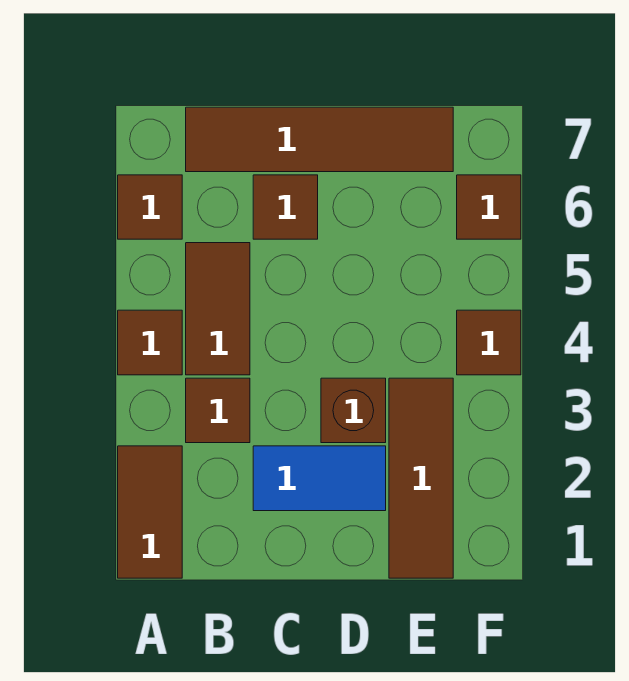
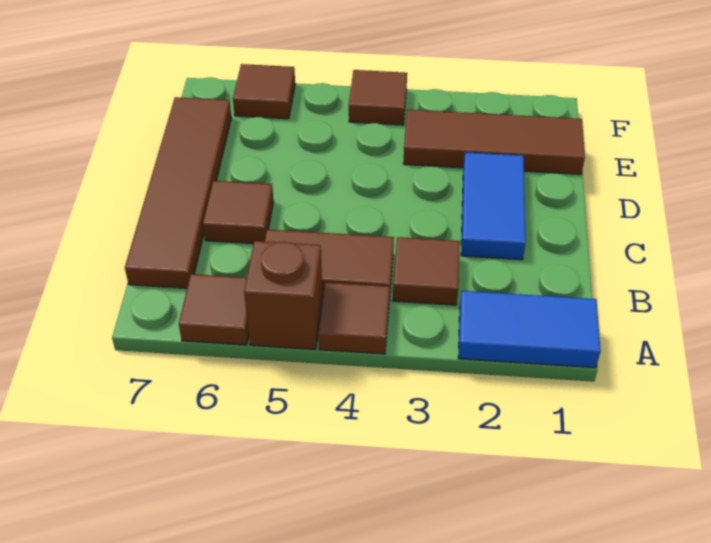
brown 1x2 tile [118,446,182,578] -> blue 1x2 tile [458,291,601,368]
brown 1x1 brick [321,378,386,443] -> brown 1x1 brick moved to [244,241,323,350]

